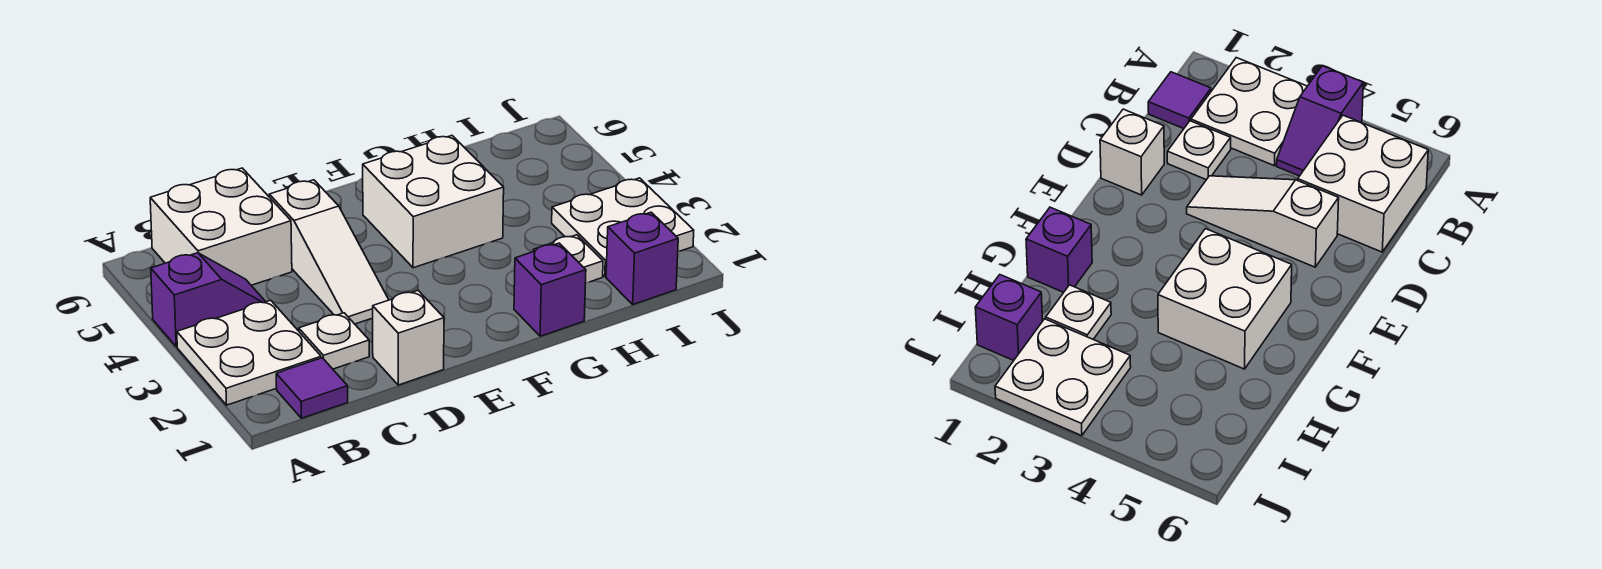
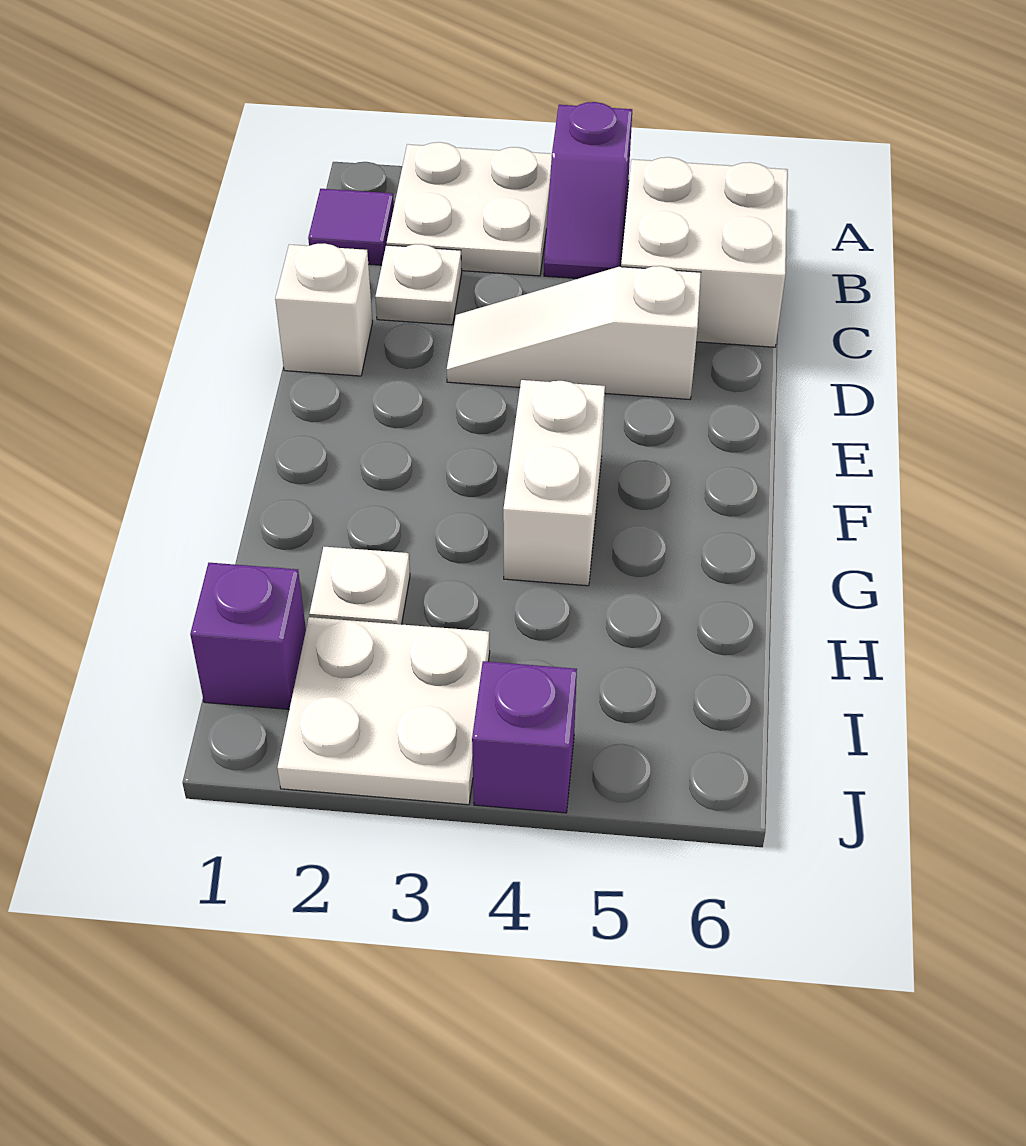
white 2x2 brick [363,136,504,268] -> white 1x2 brick [503,380,605,586]
purple 1x1 brick [514,243,586,336] -> purple 1x1 brick moved to [472,661,577,813]

